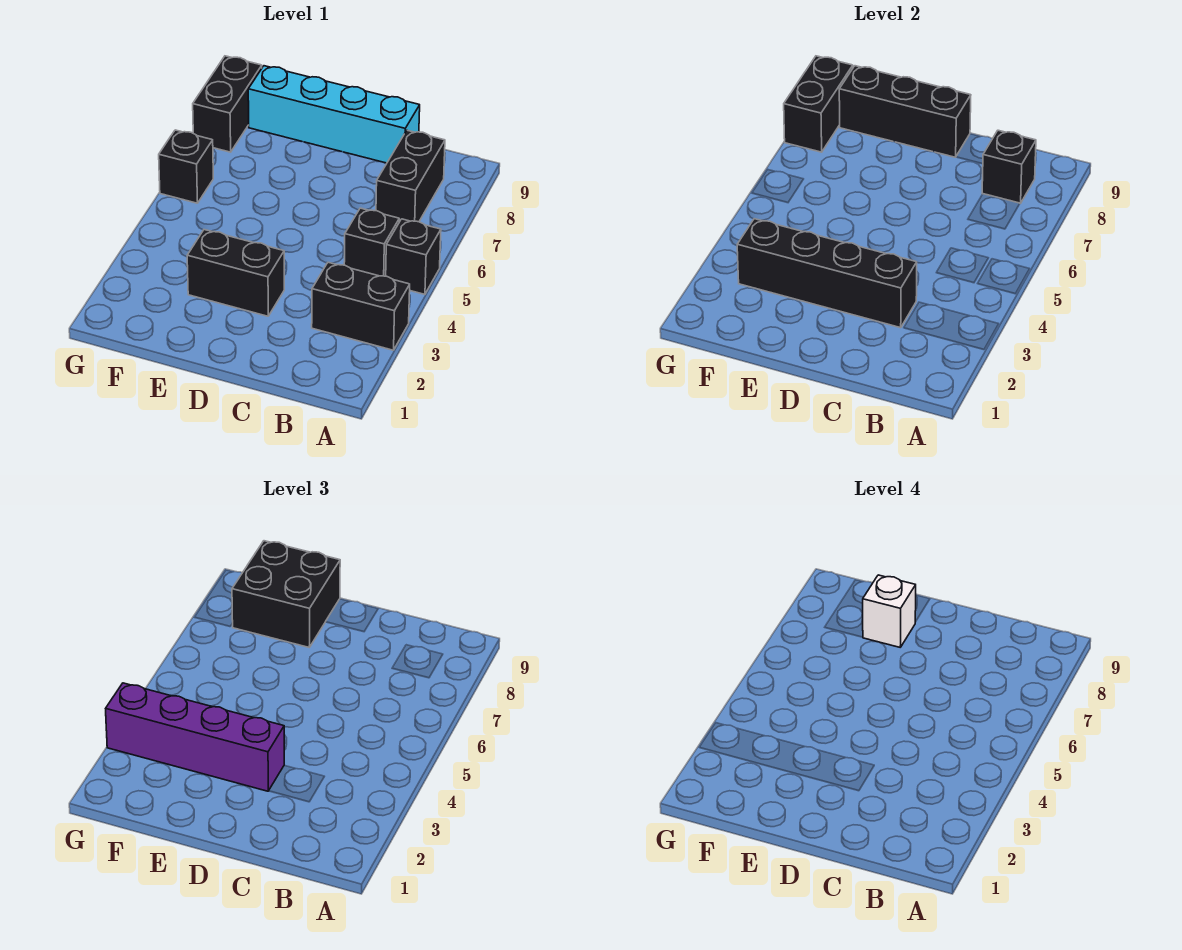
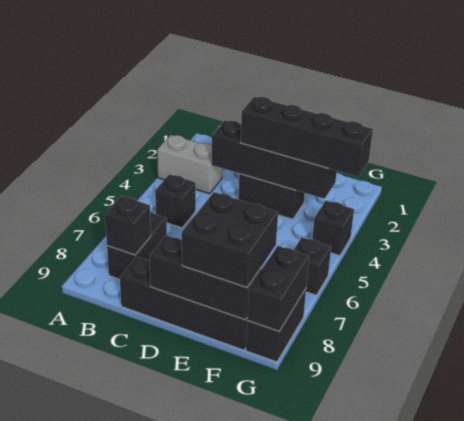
black 1x2 brick [312,262,410,350] -> grey 1x2 brick [157,135,222,194]
black 1x1 brick [386,219,441,294] -> black 1x1 brick moved to [312,201,354,256]
cyan 1x4 brick [248,66,420,163] -> black 1x4 brick [120,257,247,350]
purple 1x4 brick [106,683,284,791] -> black 1x4 brick [240,97,373,177]
white 1x1 brick [863,575,916,647] -> none

